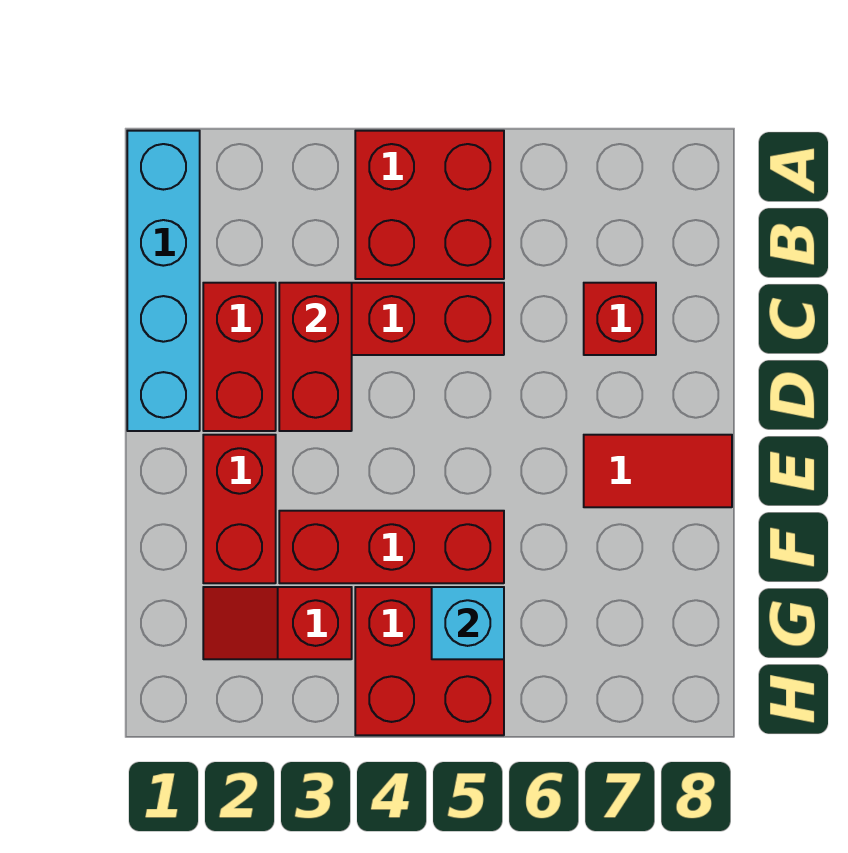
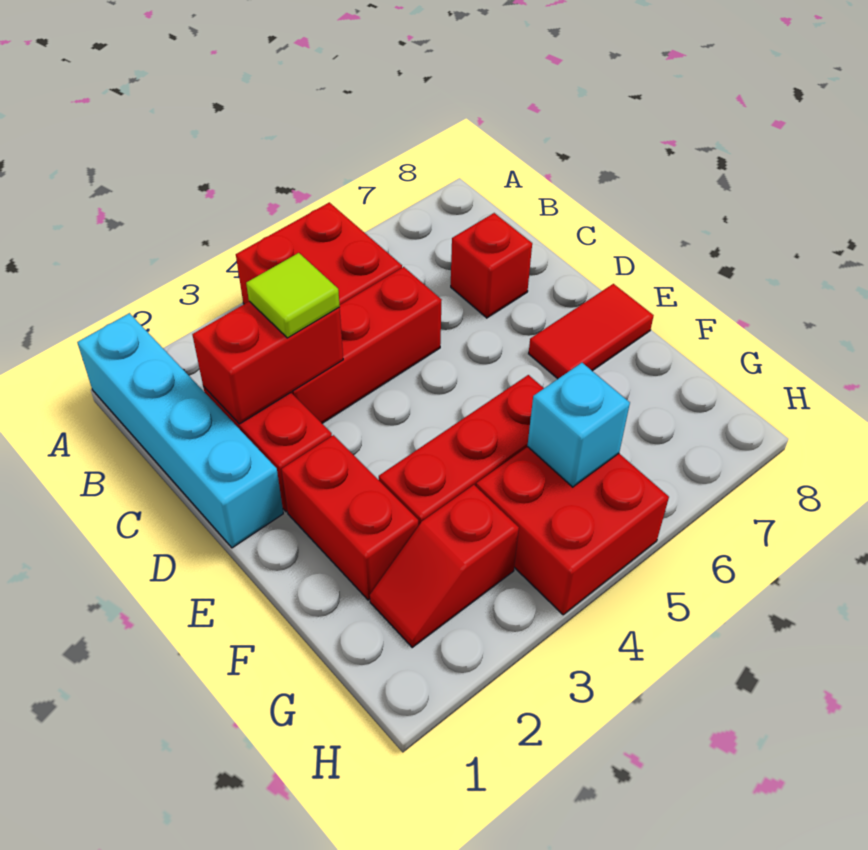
red 1x2 brick [279,283,352,431] -> red 1x2 brick turned to [192,301,343,424]
none -> lime 1x1 tile [246,253,340,338]

